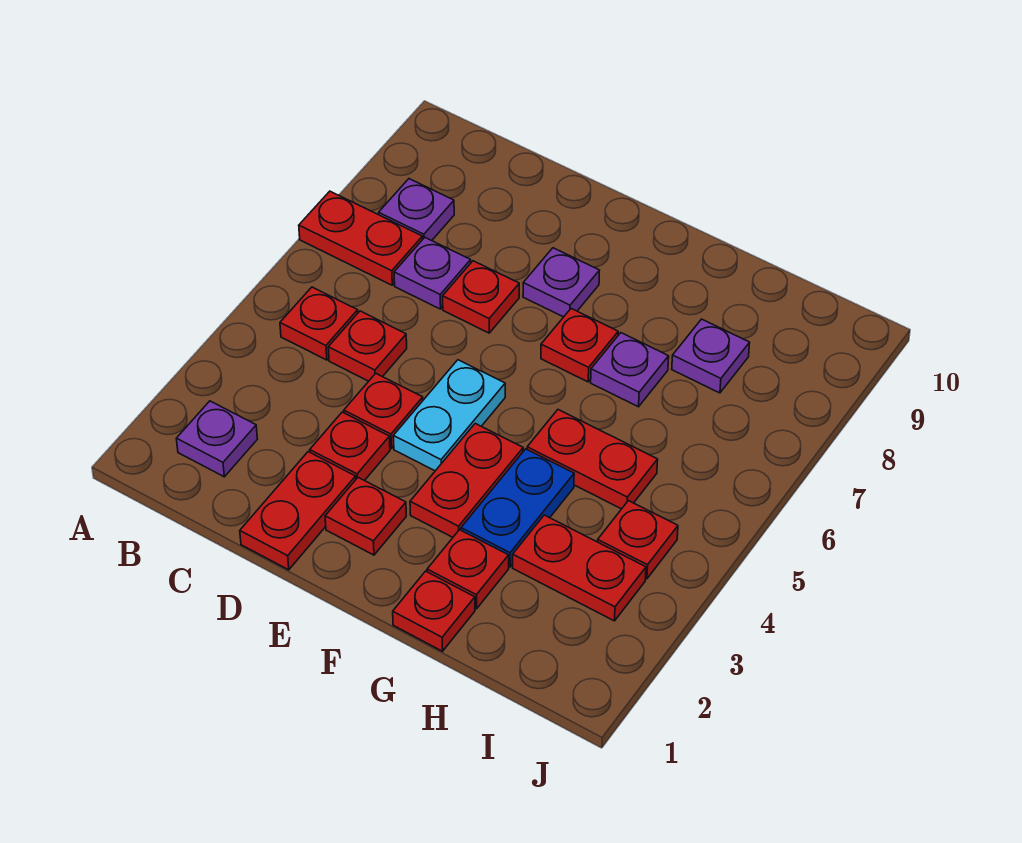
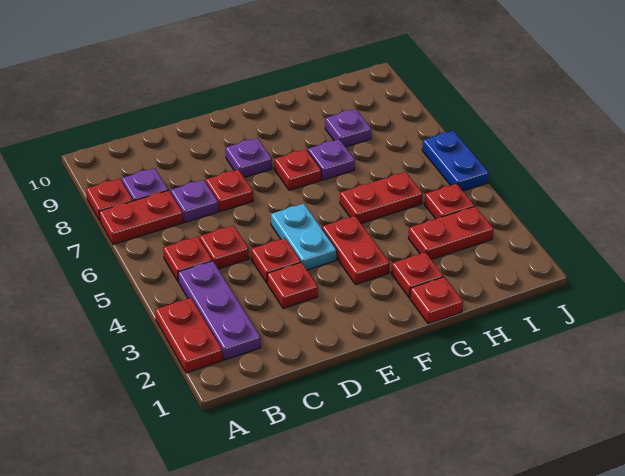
purple 1x1 plate [176,401,257,477] -> purple 1x3 plate [178,261,261,360]
red 1x2 plate [240,452,356,570] -> red 1x2 plate moved to [155,298,223,373]
red 1x1 plate [325,478,406,555] -> red 1x1 plate moved to [86,179,133,221]
blue 1x2 plate [461,449,574,567] -> blue 1x2 plate moved to [422,131,489,191]

